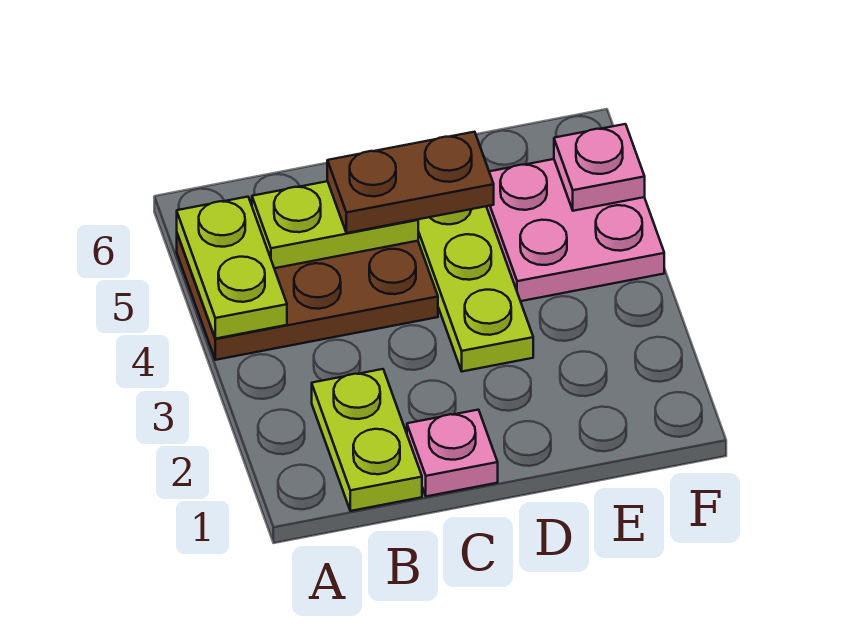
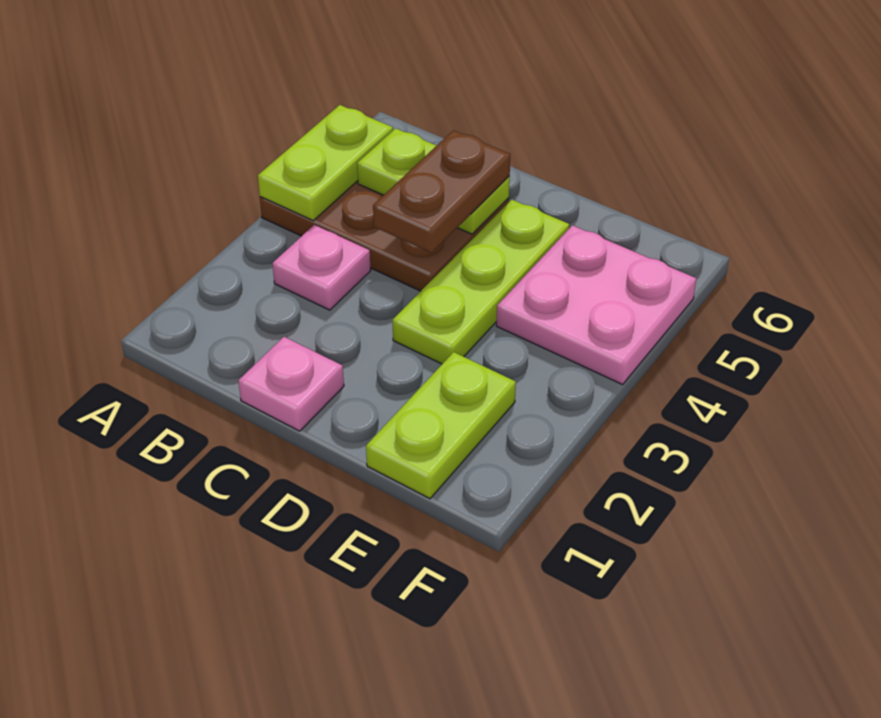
lime 1x2 plate [312,369,422,511] -> lime 1x2 plate moved to [366,352,516,499]
brown 1x2 plate [327,132,494,233] -> brown 1x2 plate turned to [373,130,510,253]
pink 1x1 plate [554,124,645,211] -> pink 1x1 plate moved to [272,225,371,310]

